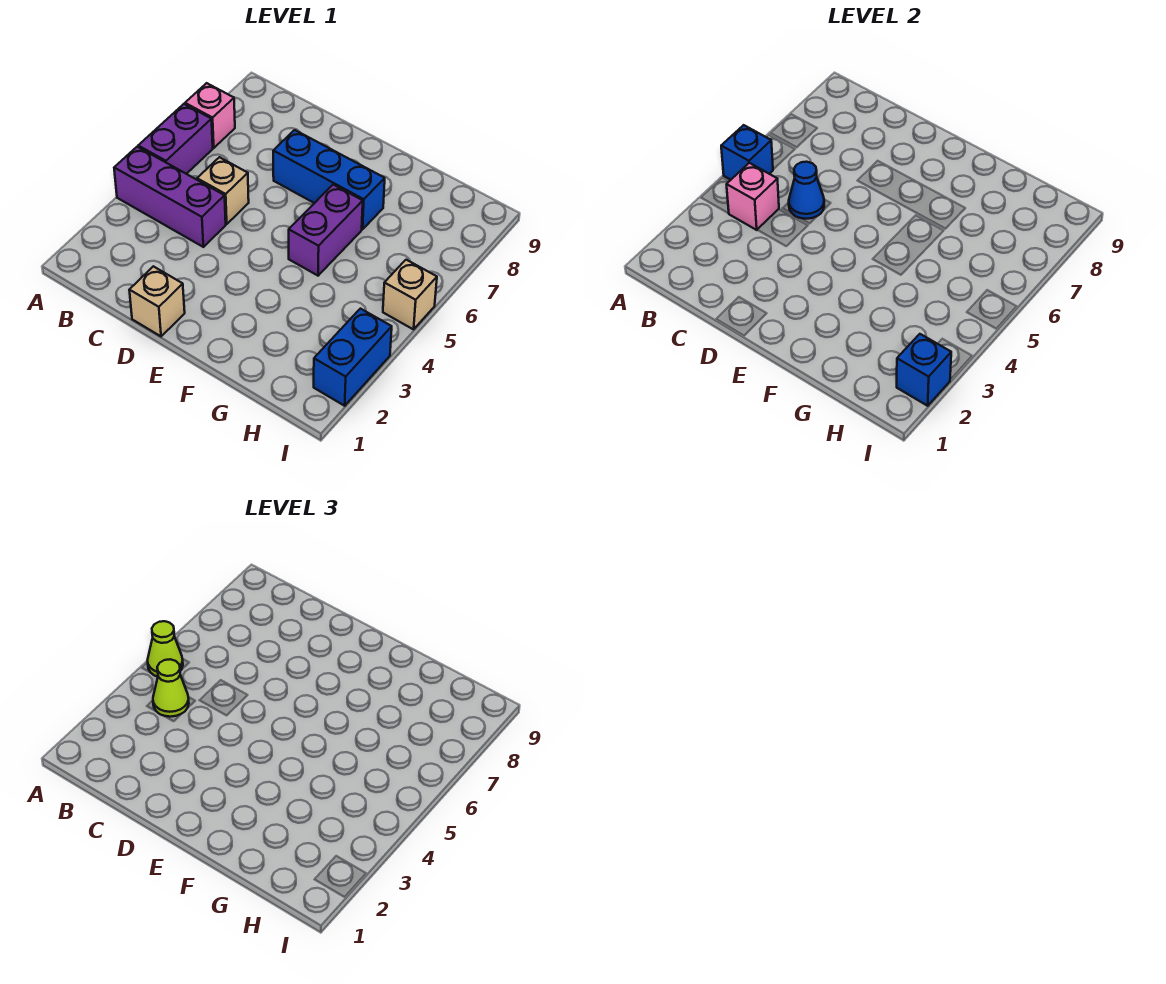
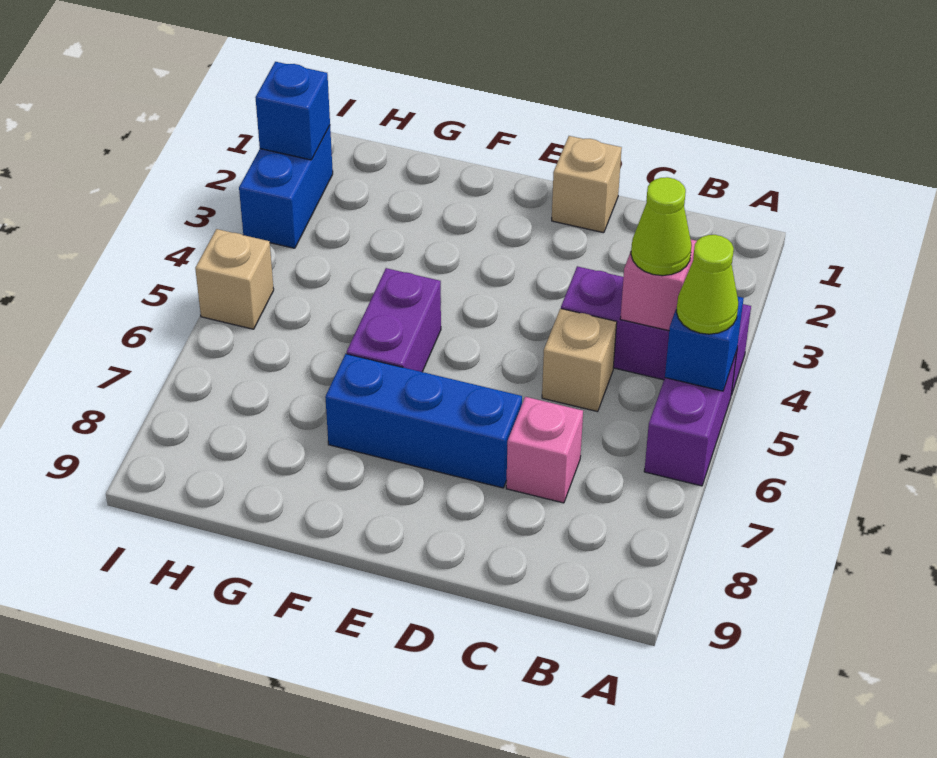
pink 1x1 brick [185,83,235,148] -> pink 1x1 brick moved to [506,397,583,503]
blue 1x1 cone [789,162,824,219] -> none

